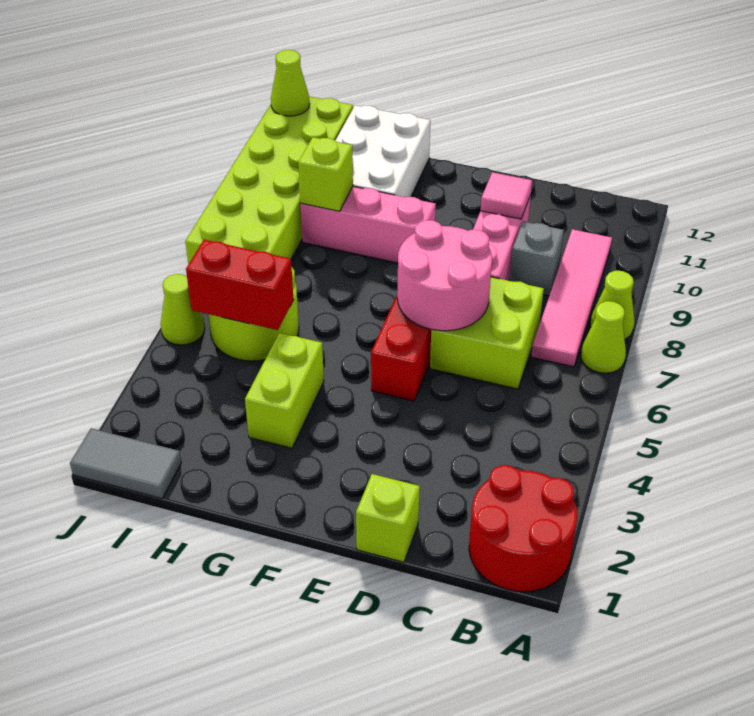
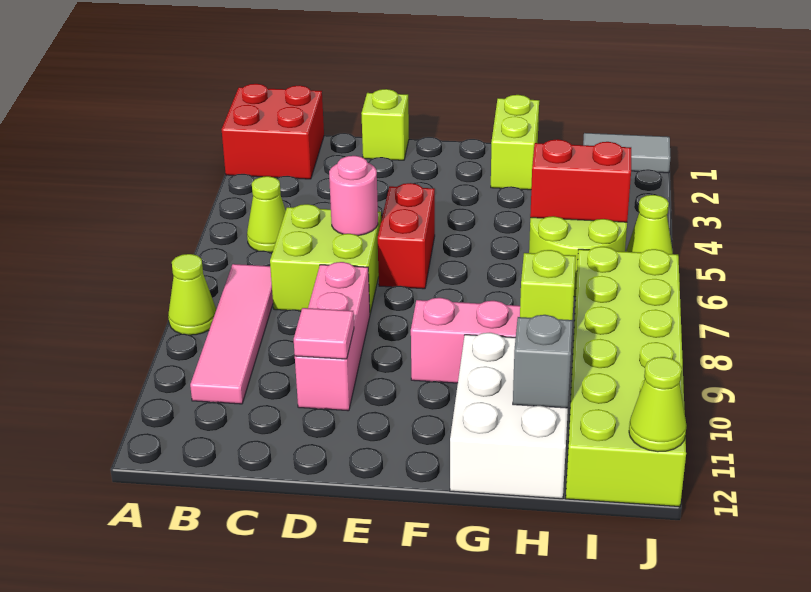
red 2x2 round brick [469,465,577,592] -> red 2x2 brick [222,84,324,179]
lime 1x1 cone [581,301,626,373] -> lime 1x1 cone moved to [247,176,286,252]
grey 1x1 brick [509,221,564,296] -> grey 1x1 brick moved to [513,315,573,408]
pink 2x2 round brick [397,220,492,331] -> pink 1x1 round brick [329,156,378,236]
lime 1x2 brick [245,333,324,448] -> lime 1x2 brick moved to [491,95,539,190]

